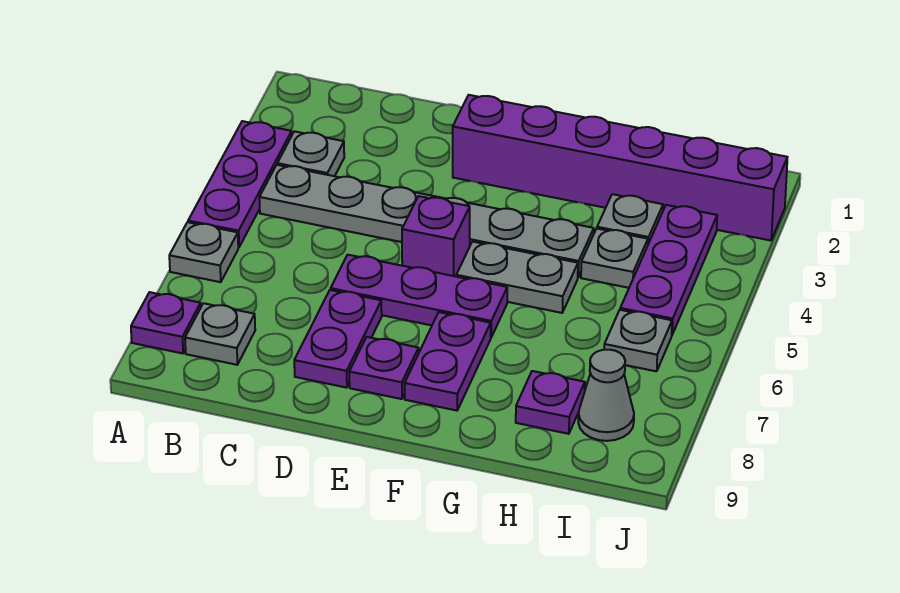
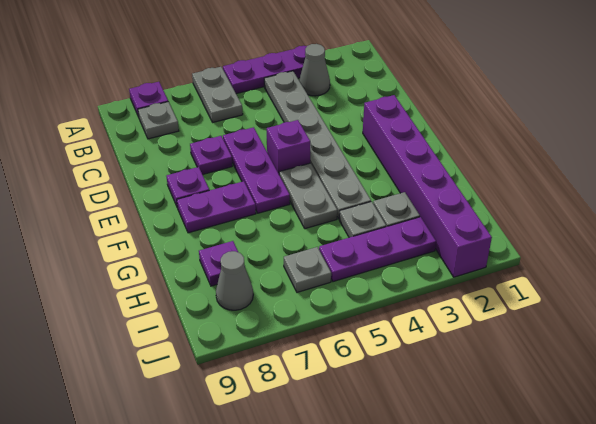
grey 1x1 plate [169,222,238,282] -> grey 1x2 plate [192,67,243,122]
grey 1x1 plate [277,131,344,176] -> grey 1x1 cone [299,44,330,96]
purple 1x2 plate [294,290,382,388] -> purple 1x1 plate [190,136,232,175]

